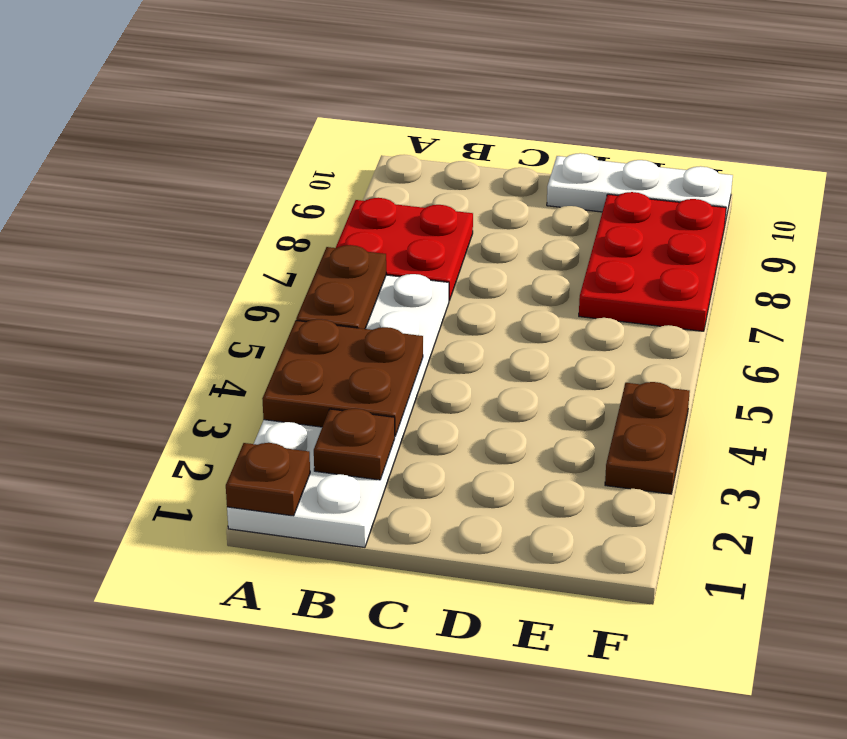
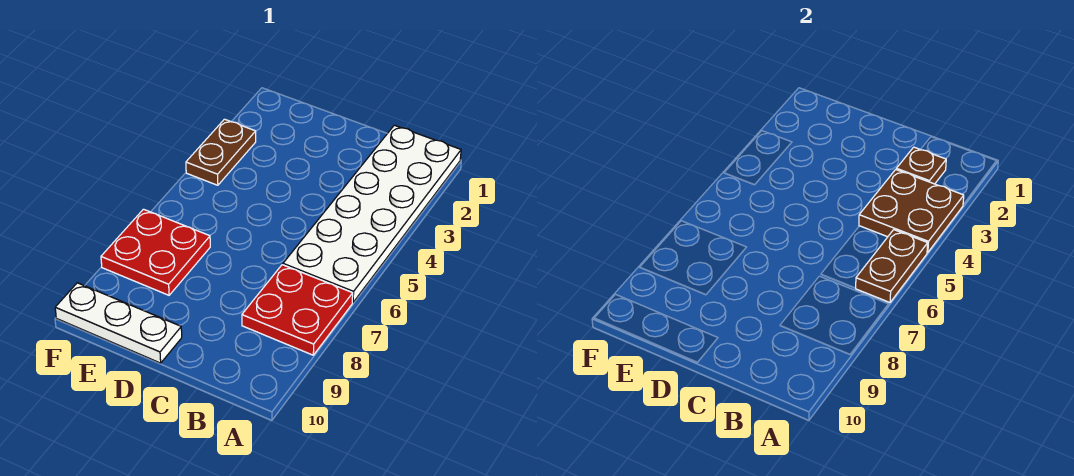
brown 1x1 plate [226,443,310,516] -> none
red 2x3 plate [579,192,726,331] -> red 2x2 plate [101,209,210,295]

